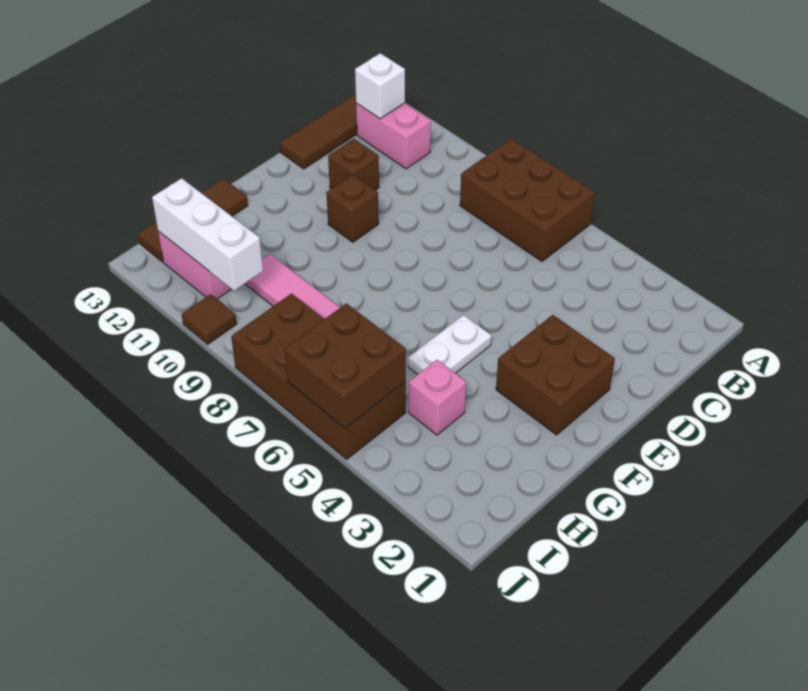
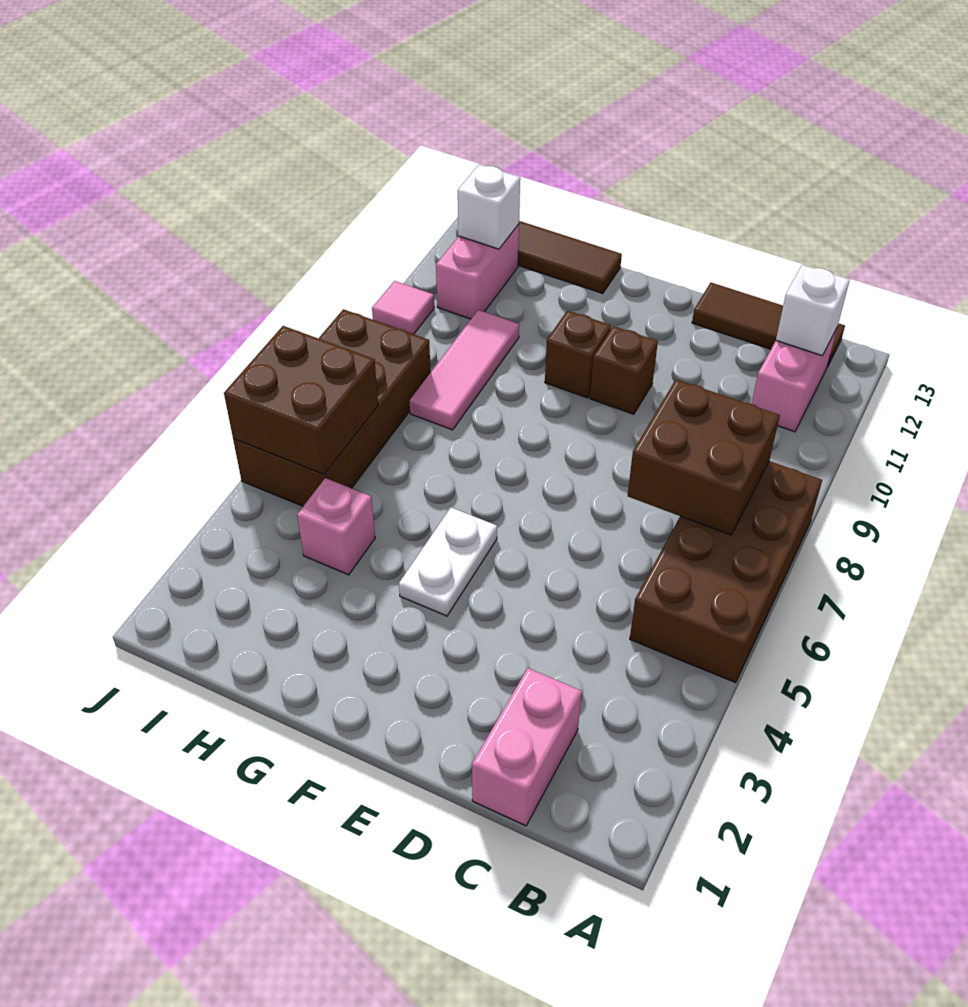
brown 2x3 brick [460,139,595,261] -> brown 2x4 brick [630,461,822,683]
none -> pink 1x2 brick [472,668,582,826]
brown 1x1 brick [328,139,379,190] -> brown 1x1 brick moved to [545,310,611,398]
brown 2x2 brick [496,315,615,435] -> brown 2x2 brick moved to [628,379,780,535]
white 1x2 plate [408,315,491,374] -> white 1x2 plate turned to [399,508,497,616]
white 1x3 brick [152,178,263,291] -> white 1x1 brick [458,165,520,249]
brown 1x1 tile [182,294,237,344] -> pink 1x1 tile [372,281,434,334]

